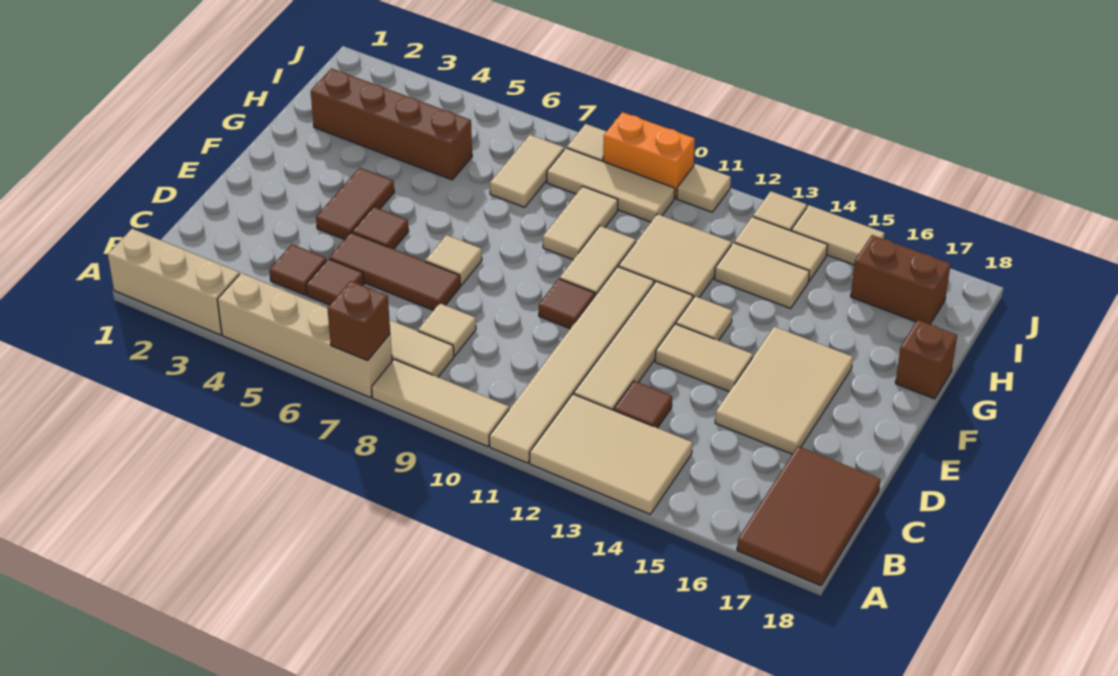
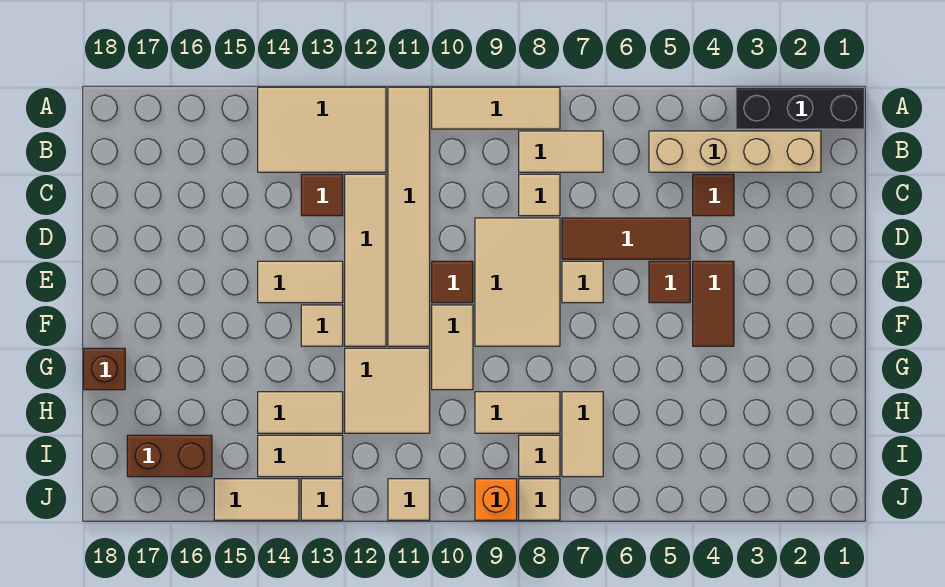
tan 1x3 brick [108,229,239,335] -> black 1x3 brick [736,87,864,129]
tan 1x4 brick [217,273,392,398] -> tan 1x4 brick moved to [649,131,821,172]
brown 1x1 brick [327,281,390,361] -> none
brown 2x3 tile [737,446,880,586] -> none
brown 1x1 tile [306,259,364,305] -> none
tan 2x3 tile [715,327,853,454] -> tan 2x3 tile moved to [475,218,560,346]
tan 1x2 tile [543,186,618,259] -> tan 1x2 tile turned to [475,392,560,433]
brown 1x4 brick [311,68,472,180] -> none
tan 1x3 tile [547,148,675,222] -> tan 1x1 tile [519,435,560,477]
orange 1x2 brick [603,112,695,198] -> orange 1x1 brick [475,479,517,520]

